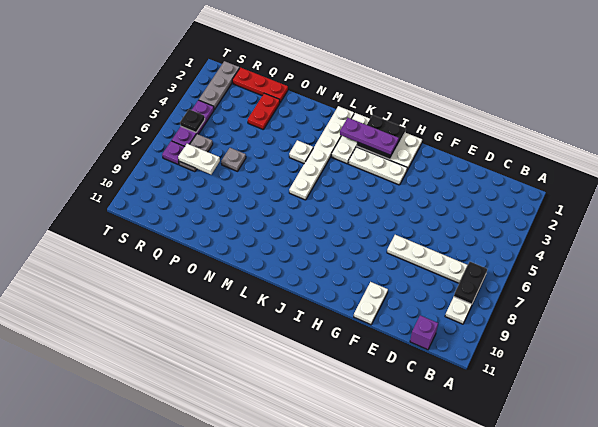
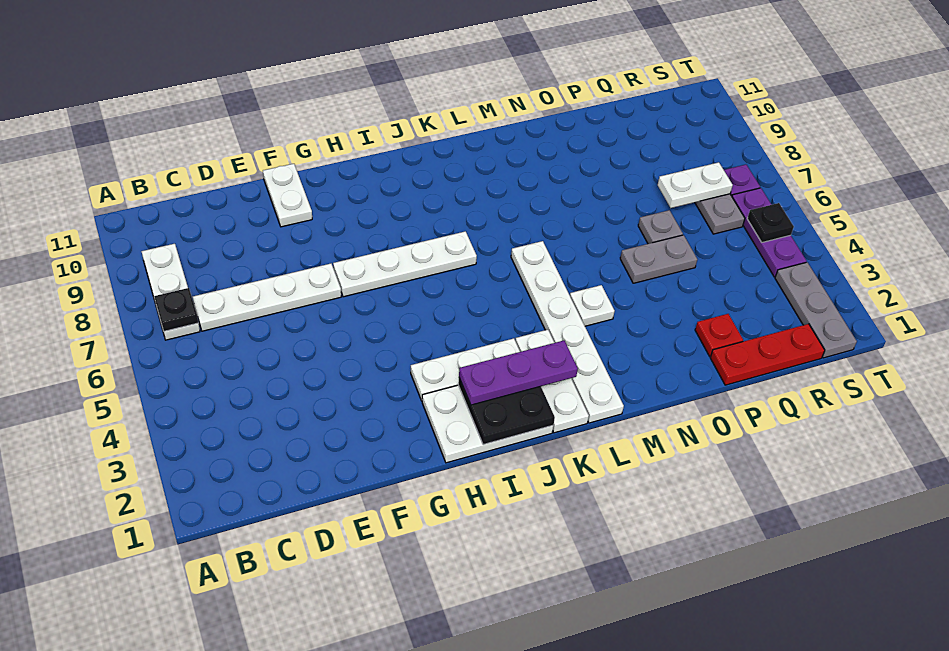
black 1x2 plate [454,262,487,304] -> black 1x1 plate [154,288,198,331]
purple 1x1 brick [410,315,438,350] -> none
none -> white 1x4 plate [333,231,477,297]
none -> grey 1x2 plate [620,235,697,283]
red 1x2 plate [248,93,280,130] -> red 1x1 plate [695,314,743,356]

